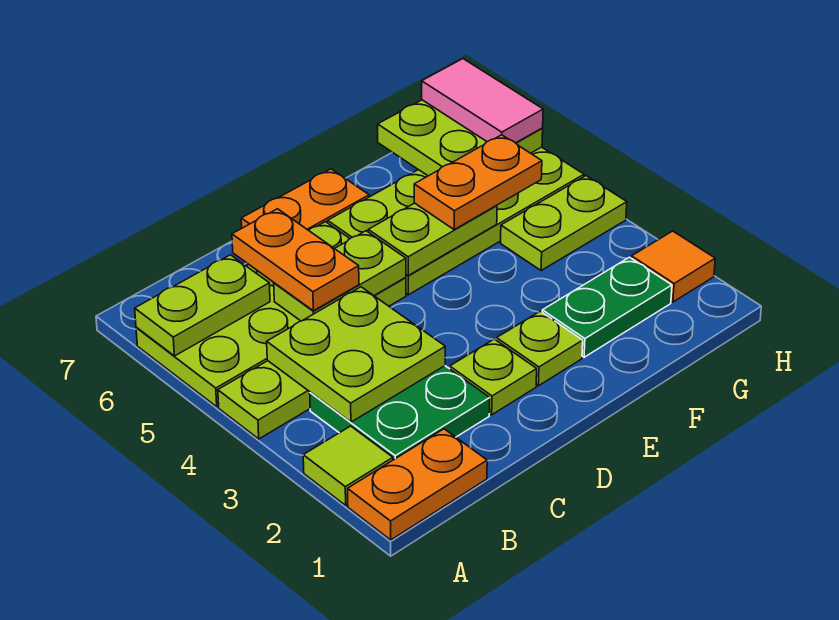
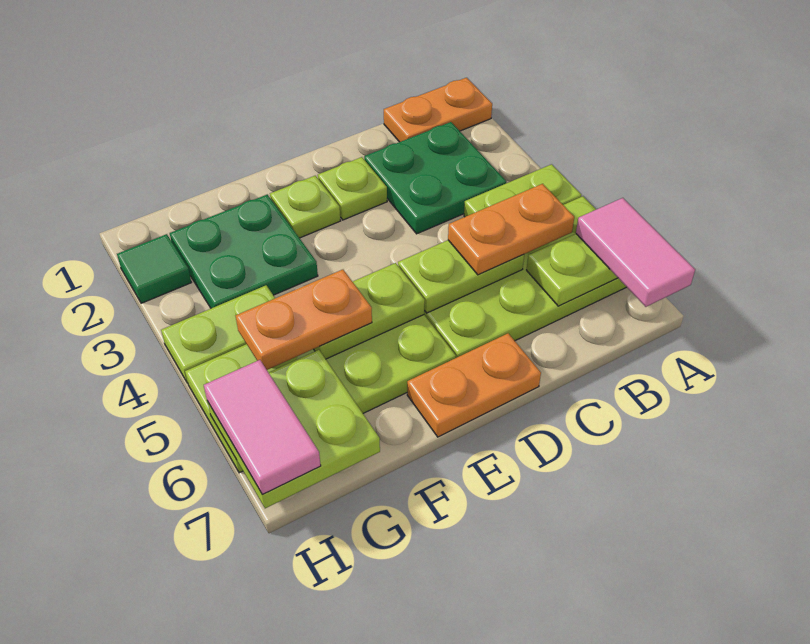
lime 1x1 tile [303,426,393,505] -> none
none -> pink 1x2 tile [576,198,695,307]
lime 2x2 plate [267,287,445,422] -> none
orange 1x2 plate [232,209,359,311] -> orange 1x2 plate turned to [448,184,574,275]
green 1x2 plate [542,257,672,357] -> green 2x2 plate [170,194,318,308]
orange 1x1 tile [631,231,715,302] -> green 1x1 tile [117,234,191,303]

